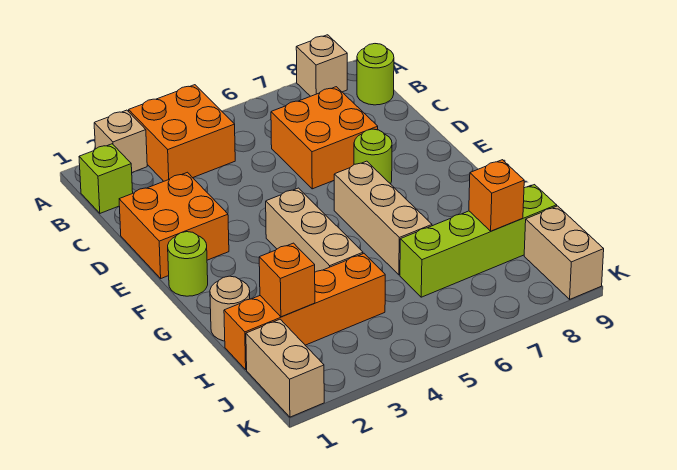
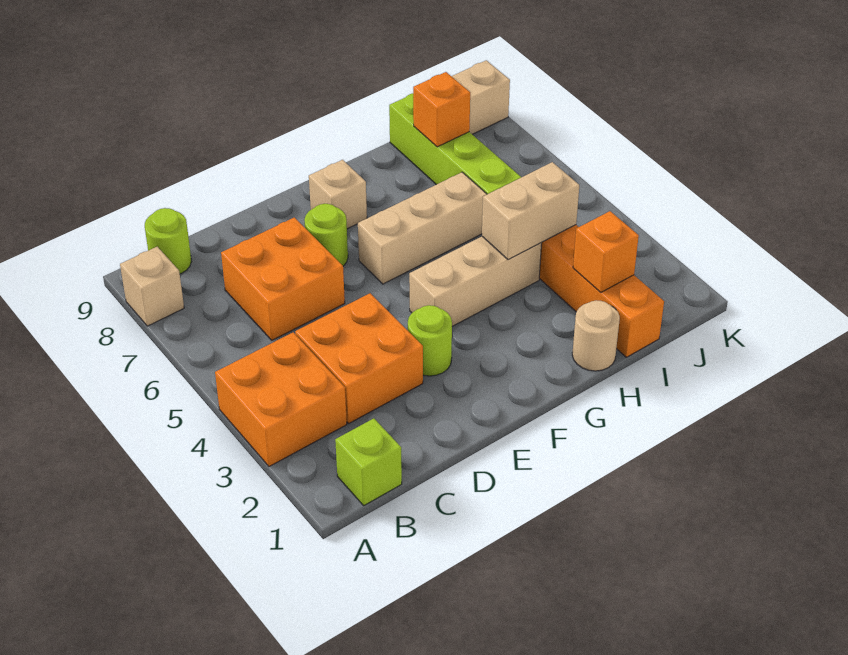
tan 1x1 brick [94,110,147,172] -> tan 1x1 brick moved to [309,160,367,229]
orange 2x2 brick [119,172,229,278] -> orange 2x2 brick moved to [295,293,423,423]
lime 1x1 round brick [168,232,208,296] -> lime 1x1 round brick moved to [408,305,452,376]
tan 1x2 brick [246,319,324,417] -> tan 1x2 brick moved to [482,162,579,260]

